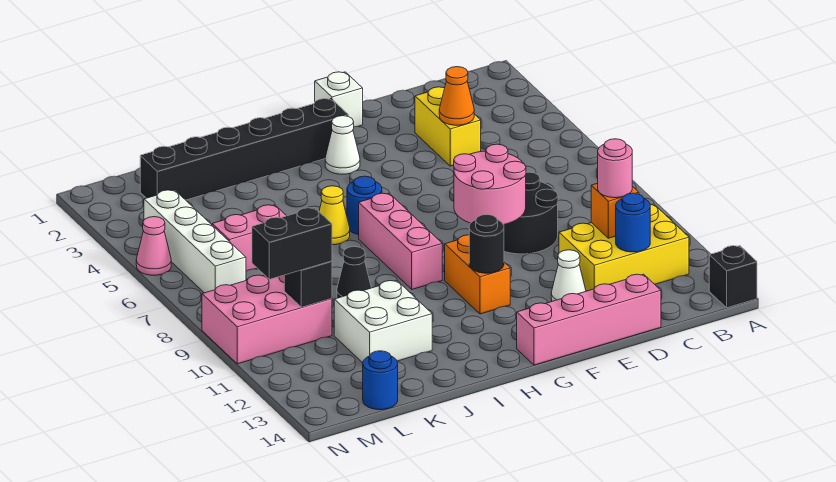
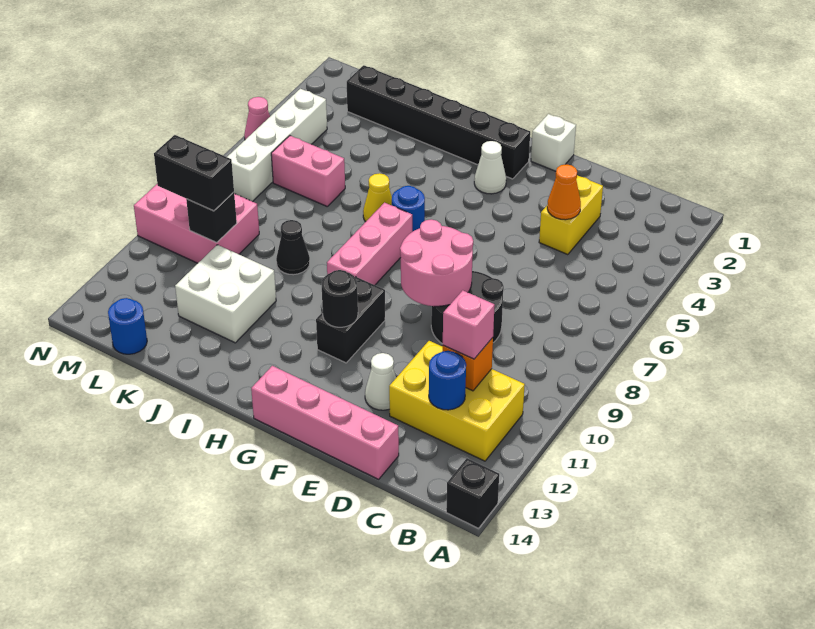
pink 1x1 round brick [598,139,632,198] -> pink 1x1 brick [443,290,495,359]
orange 1x2 brick [445,235,510,314] -> black 1x2 brick [316,277,385,363]

